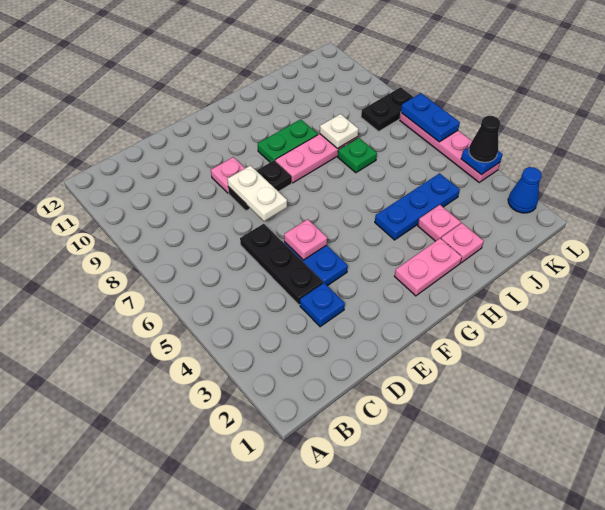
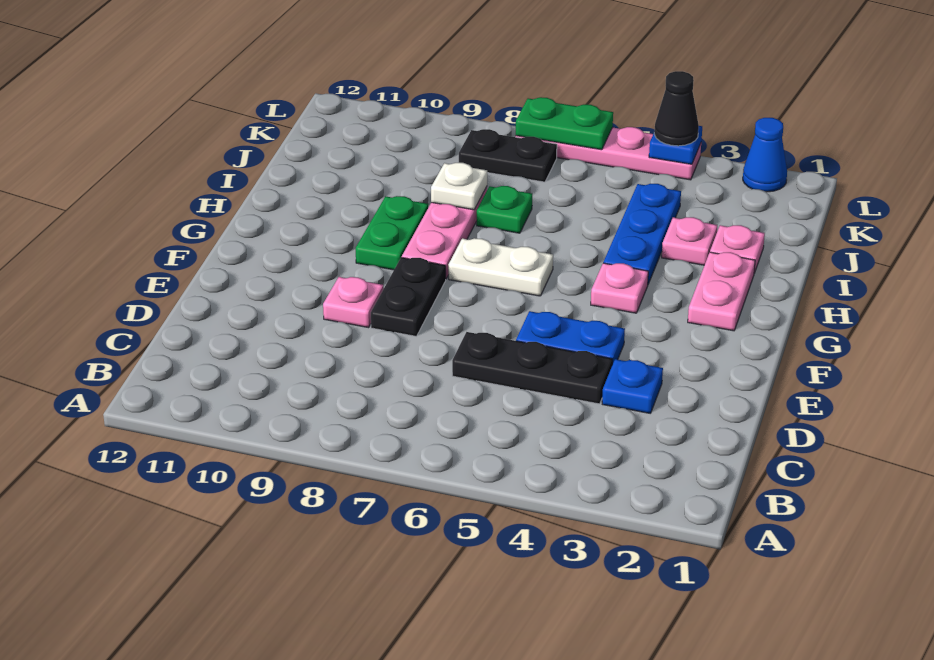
pink 1x1 plate [284,219,327,260] -> pink 1x1 plate moved to [591,263,648,313]
white 1x2 plate [227,166,287,221] -> white 1x2 plate moved to [448,238,553,296]
black 1x2 plate [361,87,413,131] -> black 1x2 plate turned to [459,129,557,182]
blue 1x2 plate [401,93,460,142] -> green 1x2 plate [516,97,613,150]

